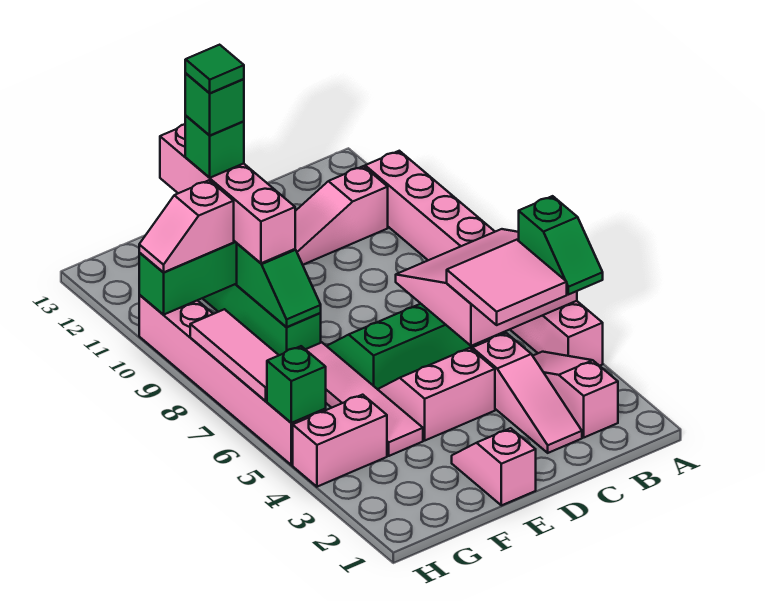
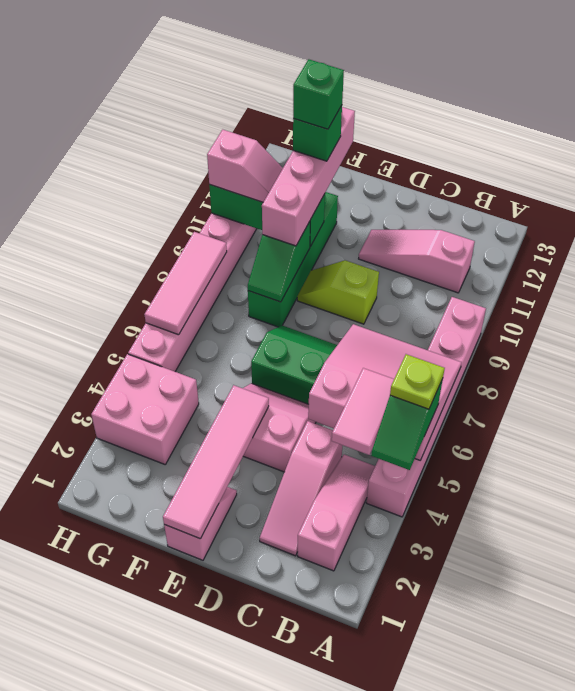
pink 1x8 brick [365,151,603,366] -> pink 1x6 brick [366,297,486,517]
none -> lime 1x1 plate [390,354,445,409]
pink 2x2 tile [447,240,567,325] -> pink 1x2 tile [332,368,394,455]
none -> lime 1x2 slope [297,260,379,324]
pink 1x4 tile [305,343,423,456] -> pink 1x4 tile moved to [163,385,269,539]
green 1x1 tile [185,45,244,93] -> none
pink 1x2 brick [293,395,387,487] -> pink 2x2 brick [91,354,199,464]
pink 1x2 slope [139,180,234,272] -> pink 1x2 slope turned to [207,130,283,202]
green 1x1 brick [267,346,326,423] -> none

